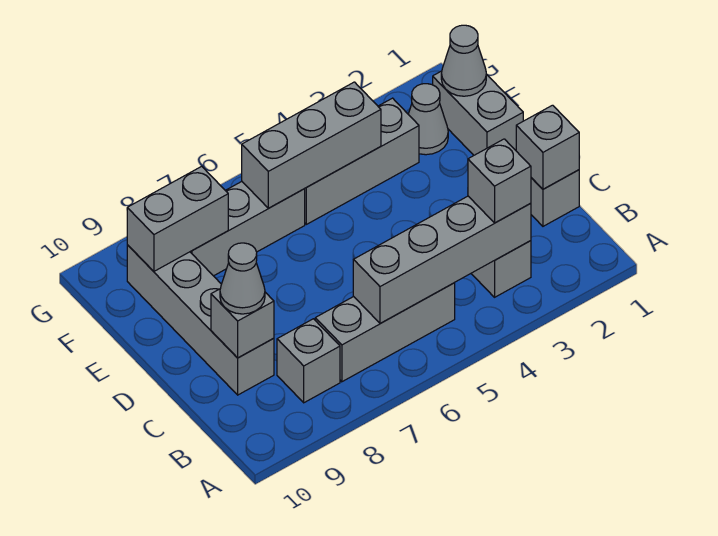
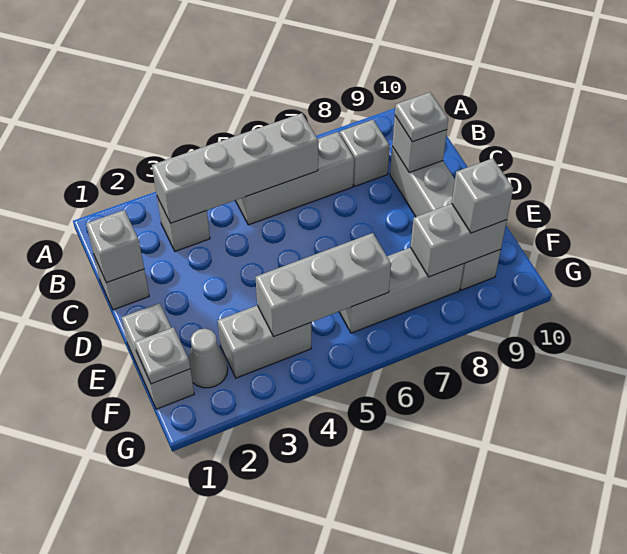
grey 1x1 brick [468,139,531,223] -> grey 1x1 brick moved to [452,158,513,233]
grey 1x1 cone [220,243,265,314] -> grey 1x1 plate [395,92,448,142]
grey 1x1 cone [441,25,486,96] -> grey 1x1 plate [134,327,190,384]
grey 1x3 brick [305,98,419,224] -> grey 1x2 brick [218,305,311,378]

